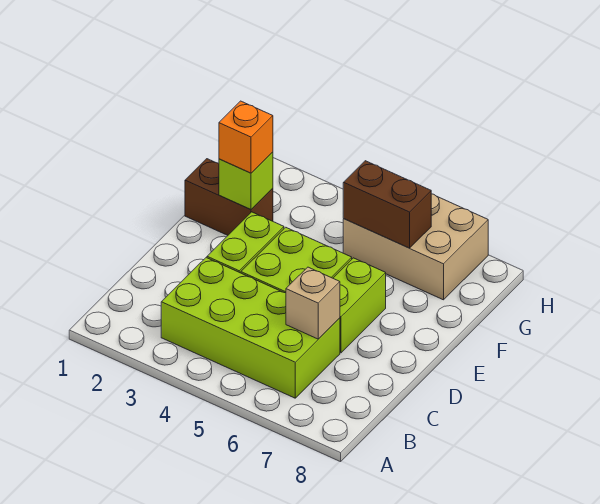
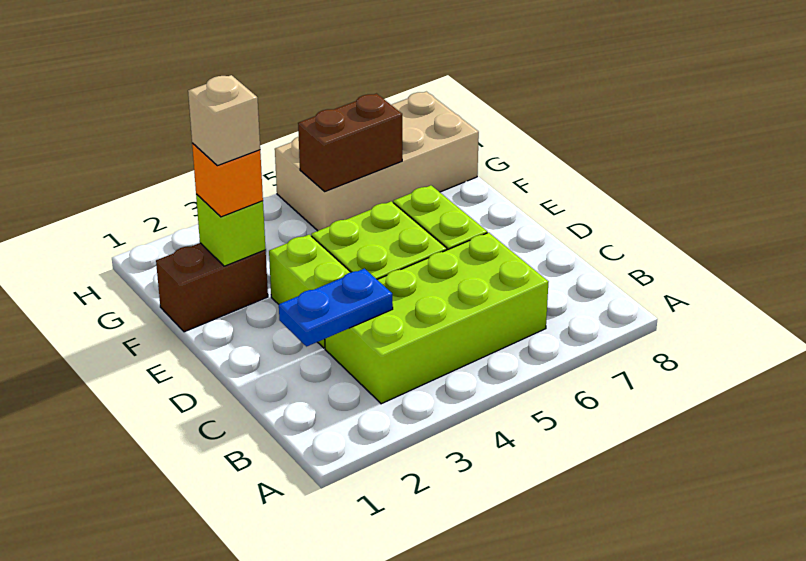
none -> blue 1x2 plate [279,269,393,347]
tan 1x1 brick [286,267,340,339] -> tan 1x1 brick moved to [188,75,260,166]
tan 2x3 brick [343,194,488,300] -> tan 2x4 brick [275,91,479,231]

